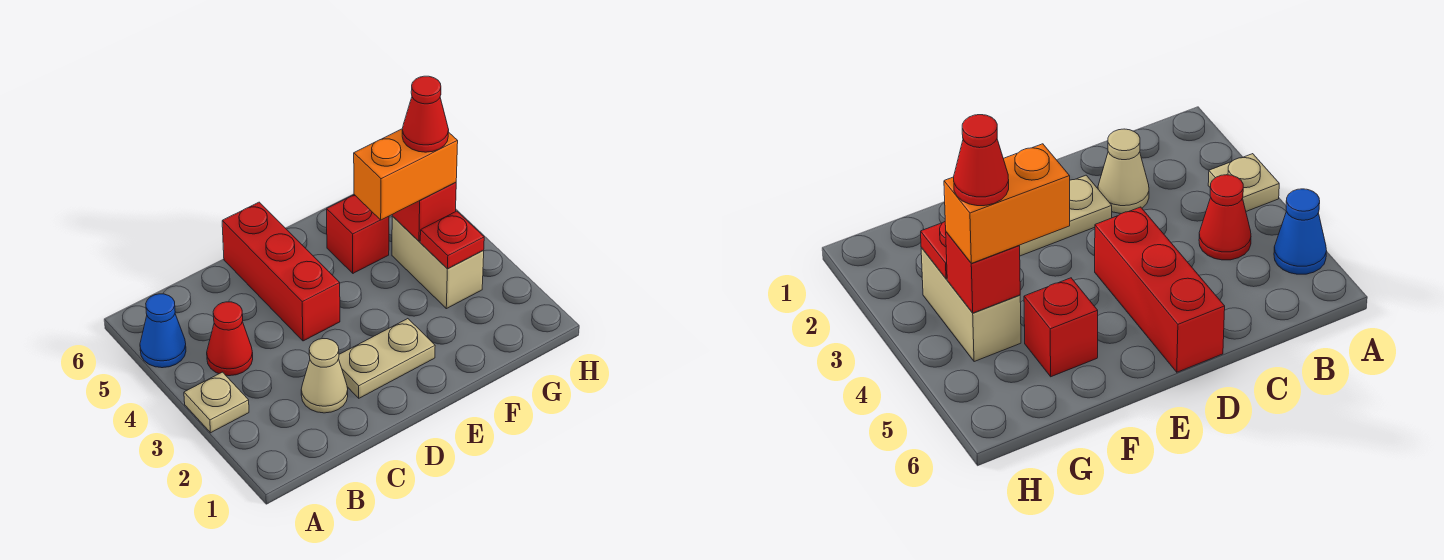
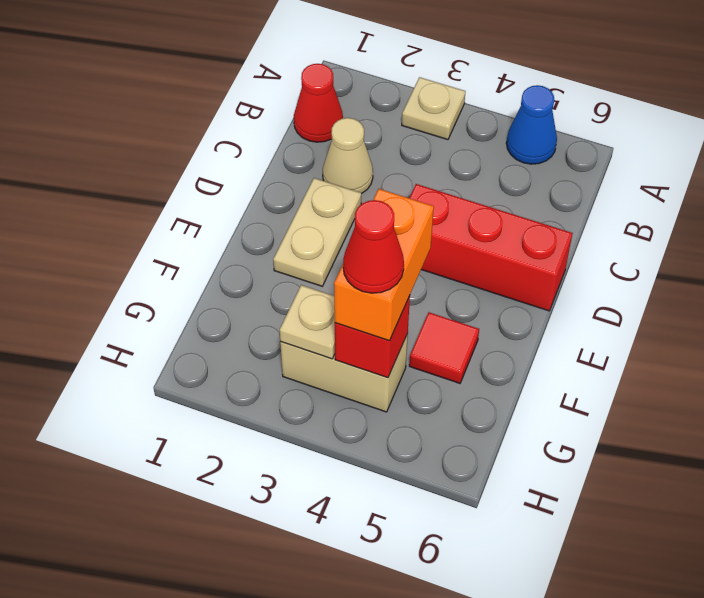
red 1x1 cone [207,302,253,376] -> red 1x1 cone moved to [294,64,343,142]
red 1x1 brick [327,195,389,273] -> red 1x1 tile [409,312,479,383]
red 1x1 plate [420,211,484,269] -> tan 1x1 plate [280,285,335,359]

